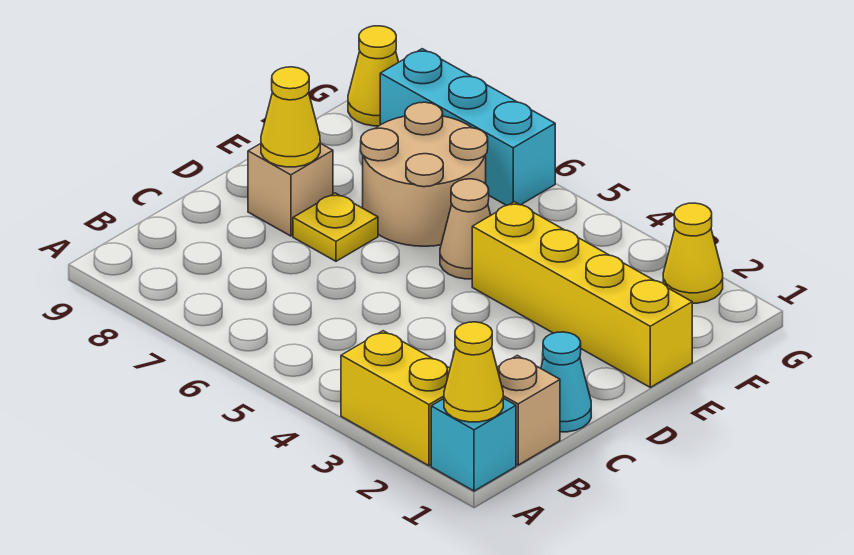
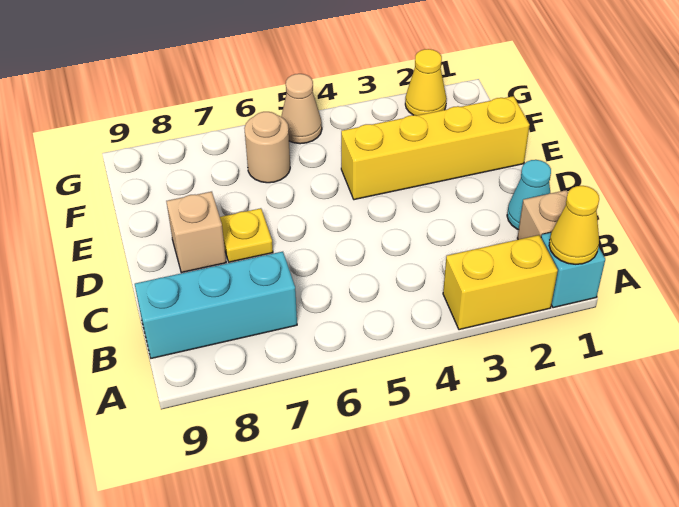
yellow 1x1 cone [261,67,320,167] -> none
tan 1x1 cone [440,179,491,279] -> tan 1x1 cone moved to [281,74,322,144]
tan 2x2 round brick [361,102,488,246] -> tan 1x1 round brick [244,112,290,183]
cyan 1x3 brick [380,49,555,205] -> cyan 1x3 brick moved to [135,252,297,358]
yellow 1x1 cone [348,26,398,126] -> none

